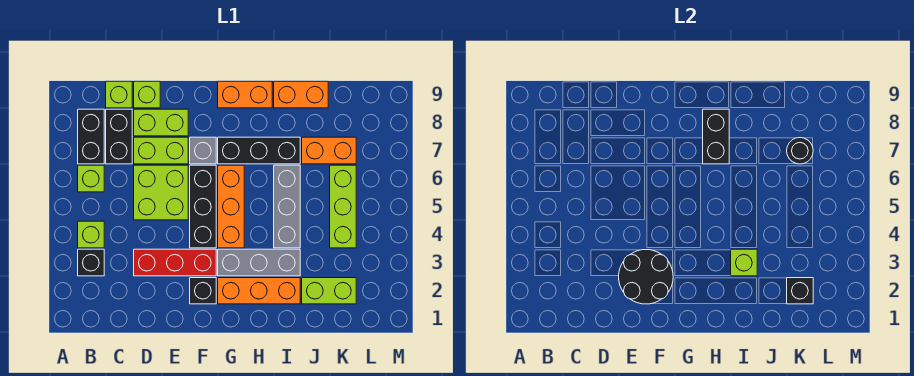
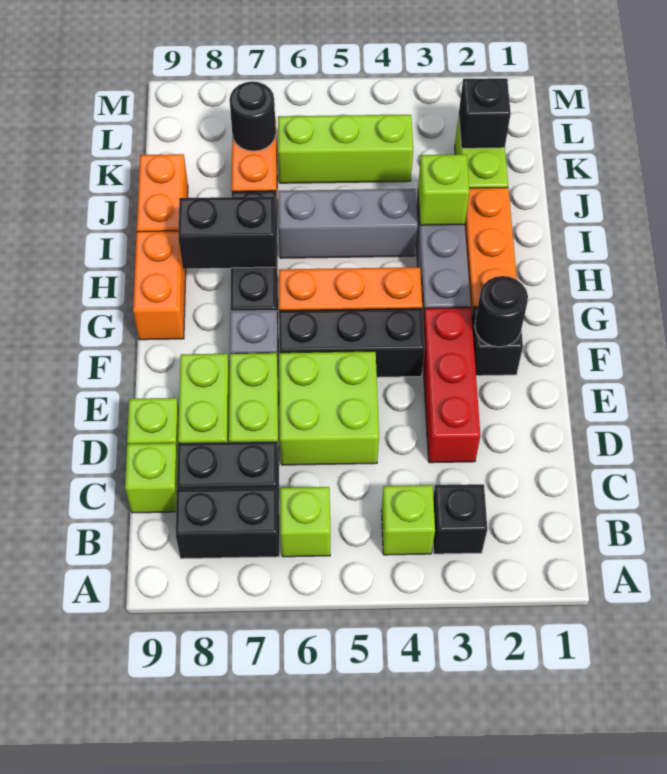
black 2x2 round brick [619,250,673,304] -> black 1x1 round brick [475,276,528,347]

